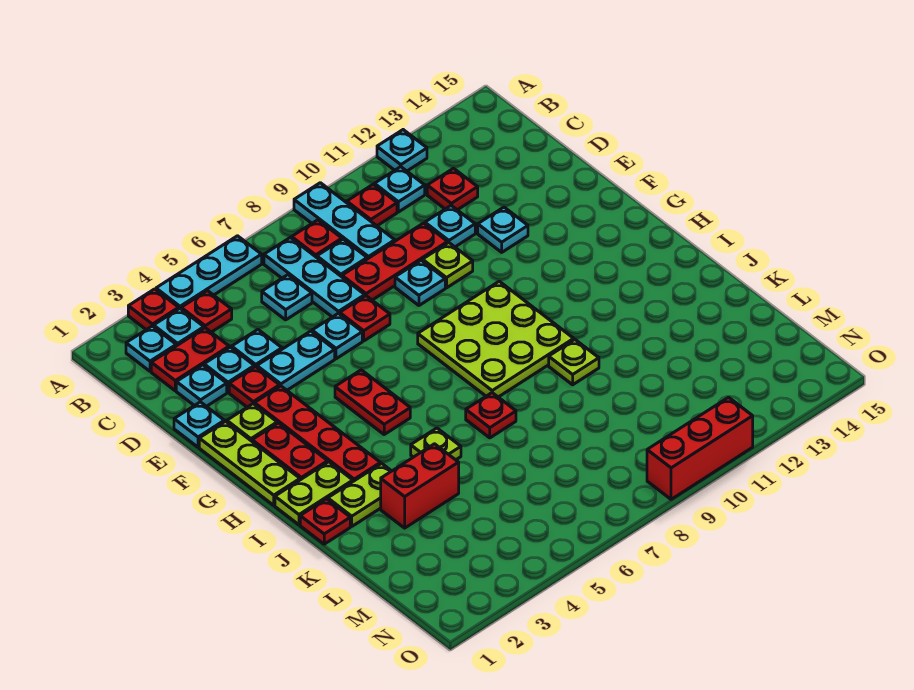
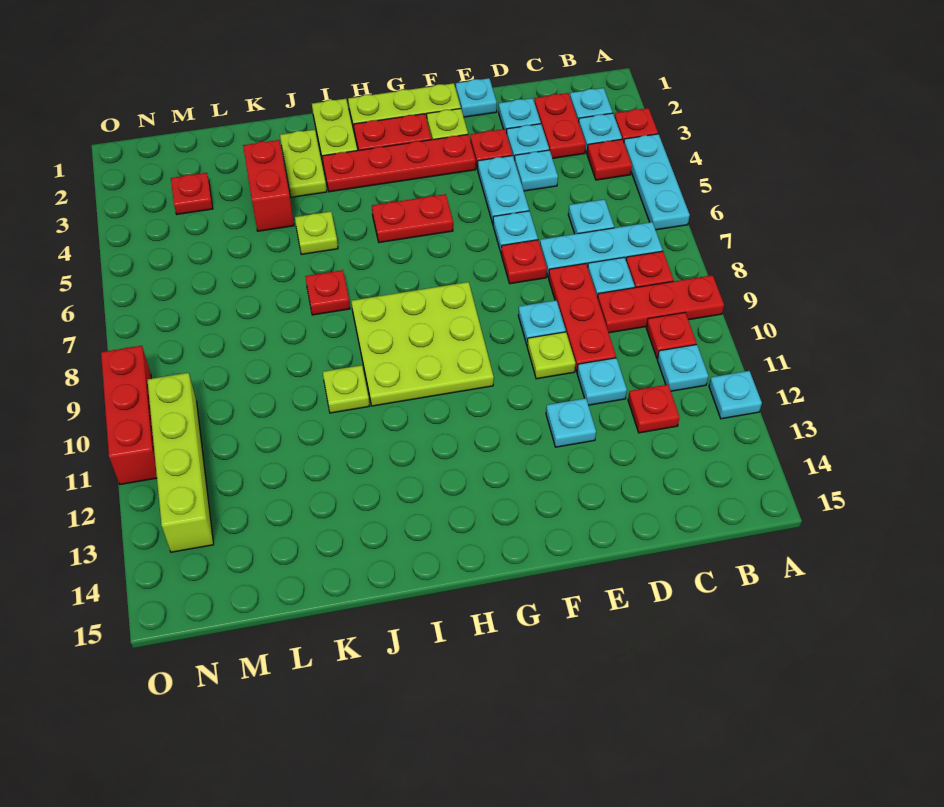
cyan 1x3 plate [294,183,395,259] -> red 1x3 plate [597,275,724,333]
red 1x1 plate [300,499,350,544] -> red 1x1 plate moved to [171,173,213,214]
none -> lime 1x4 brick [148,373,214,552]

